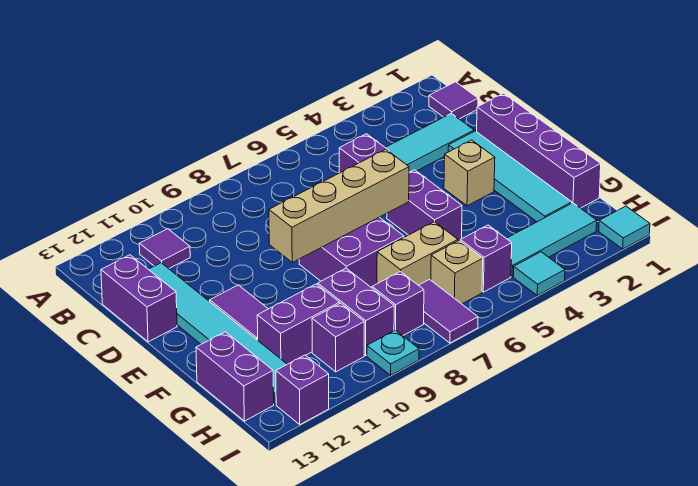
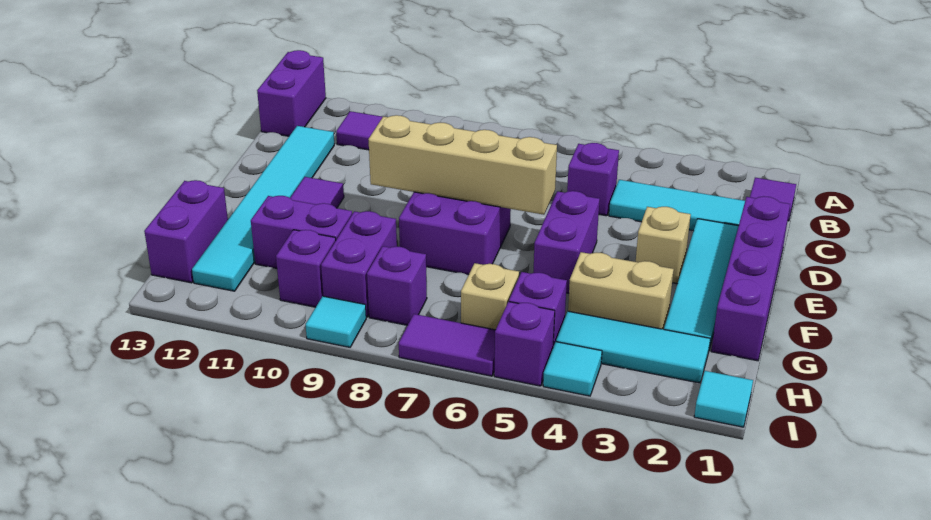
purple 1x2 brick [101,255,177,342] -> purple 1x2 brick moved to [257,50,326,136]
tan 1x2 brick [377,222,458,285] -> tan 1x2 brick moved to [568,252,674,329]
purple 1x2 tile [419,280,478,343] -> purple 1x2 tile turned to [399,314,495,376]
cyan 1x1 plate [367,330,419,375] -> cyan 1x1 tile [306,296,366,347]
purple 1x1 brick [276,355,329,425] -> purple 1x1 brick moved to [494,302,555,386]

